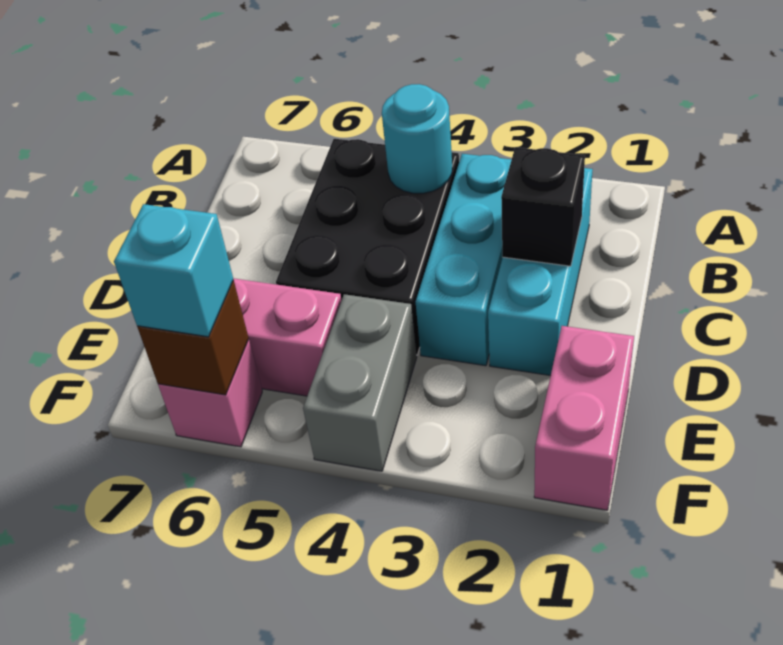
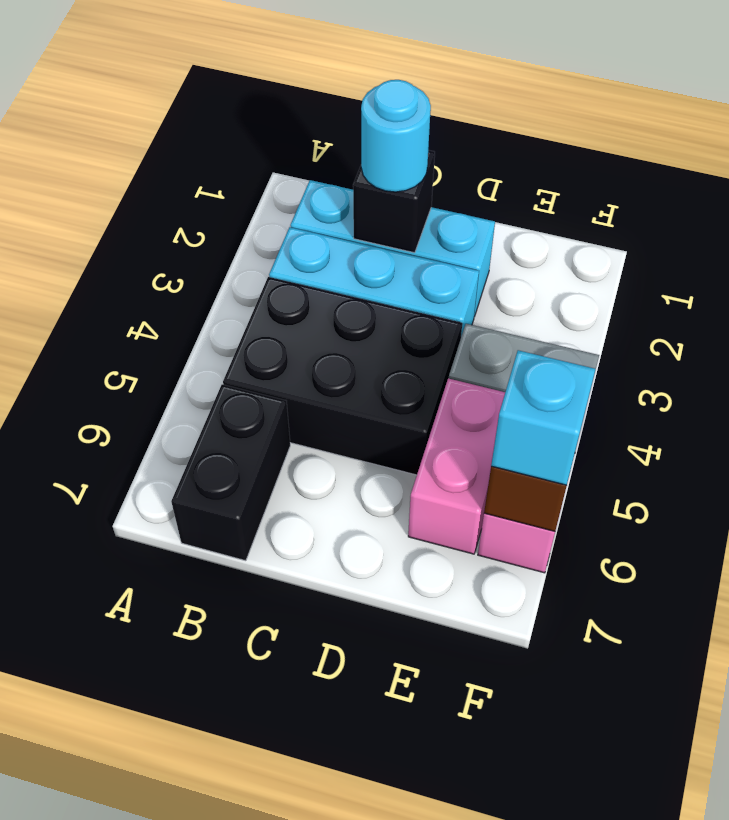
cyan 1x1 round brick [382,84,452,193] -> cyan 1x1 round brick moved to [361,80,431,192]
none -> black 1x2 brick [171,384,290,561]
pink 1x2 brick [534,326,634,510] -> none

